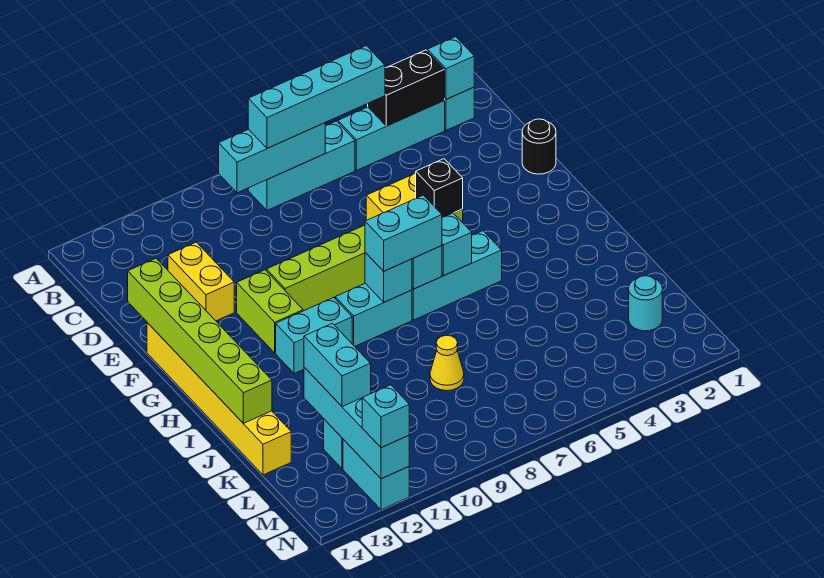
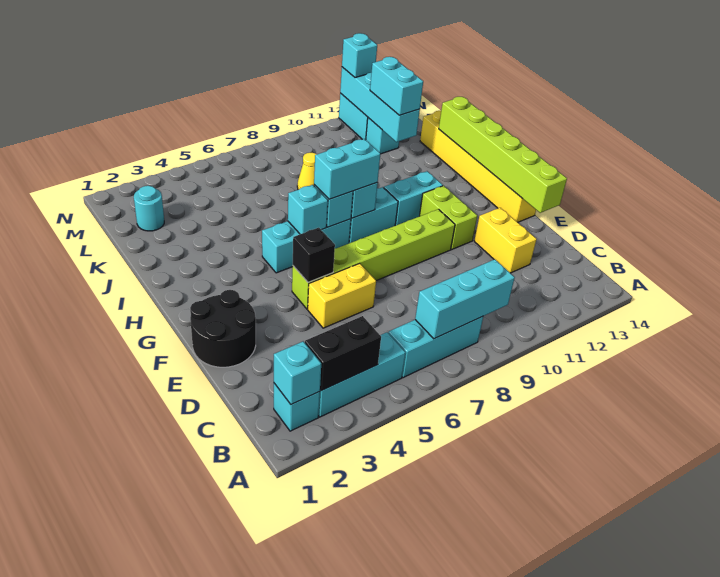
cyan 1x4 brick [248,46,385,148] -> none
black 1x1 round brick [522,119,556,174] -> black 2x2 round brick [190,290,256,367]

